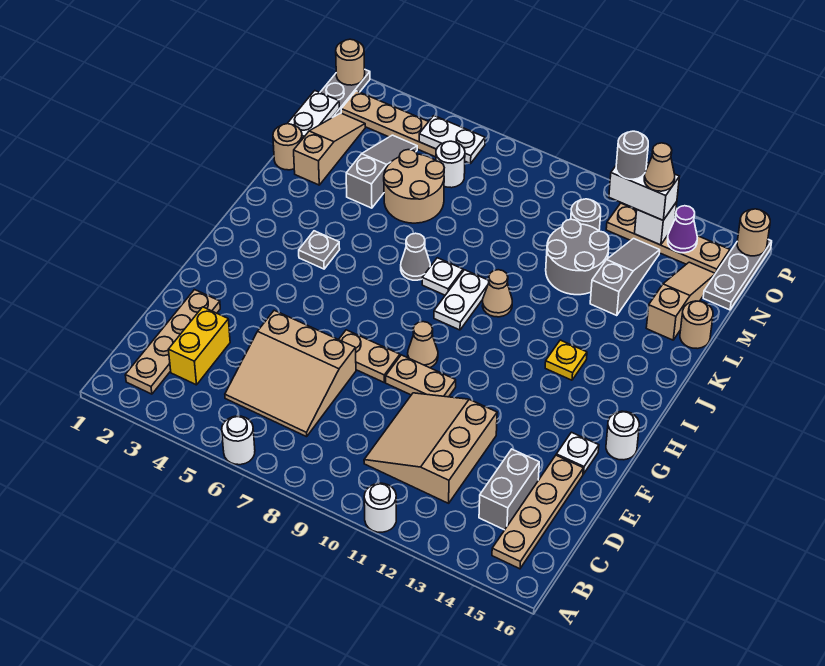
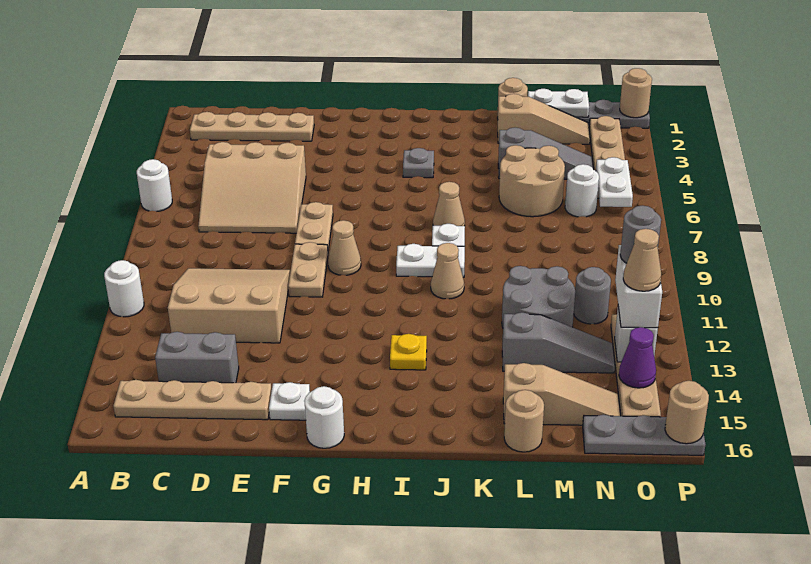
yellow 1x2 brick [168,307,230,385] -> none
tan 3x3 slope [225,310,356,437] -> tan 3x3 slope turned to [198,142,306,233]
grey 1x1 cone [401,233,430,280] -> tan 1x1 cone [433,182,465,226]

